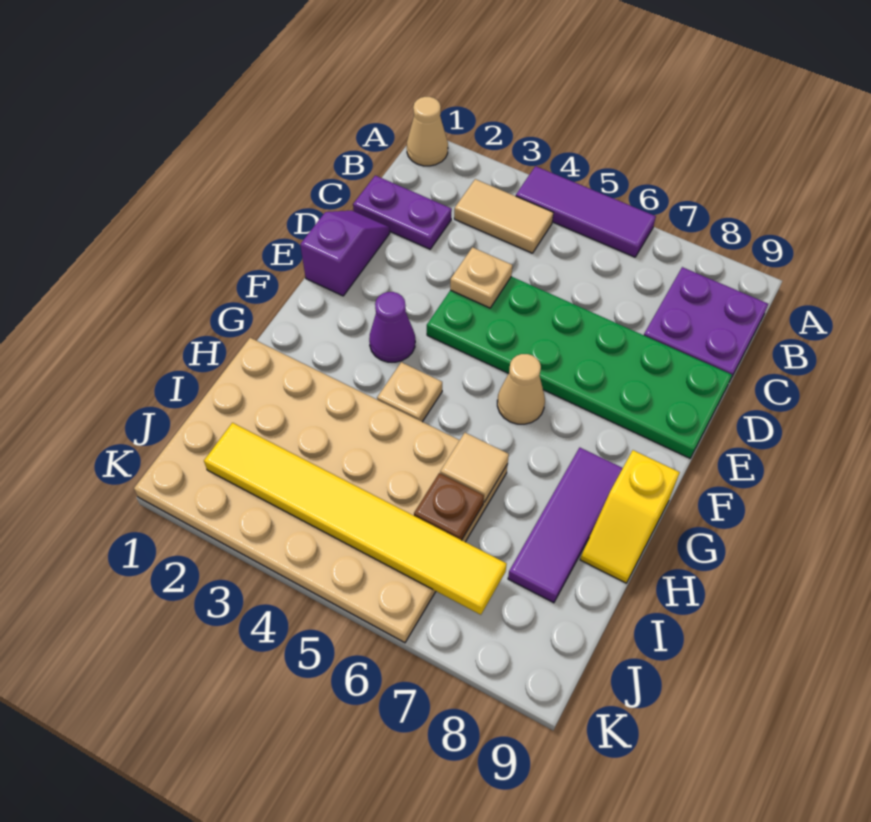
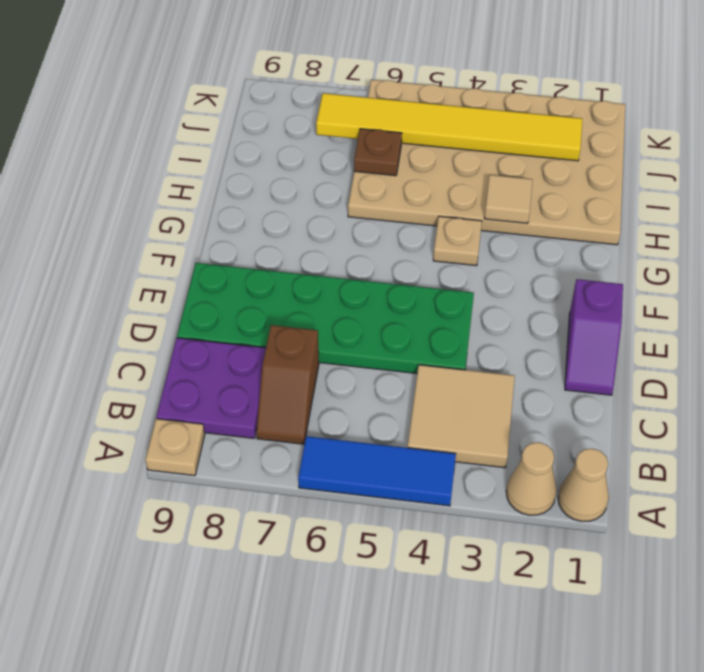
purple 1x3 tile [516,166,656,257] -> blue 1x3 tile [298,436,456,506]
tan 1x2 tile [454,179,553,253] -> tan 2x2 tile [407,365,515,468]
none -> brown 1x2 slope [256,325,319,444]
purple 1x2 plate [353,175,452,249] -> none
tan 1x1 plate [450,247,512,308] -> tan 1x1 plate moved to [145,419,205,476]
purple 1x1 cone [369,292,415,362] -> none
tan 1x1 cone [497,354,545,424] -> tan 1x1 cone moved to [506,442,557,515]
purple 1x3 tile [508,448,623,603] -> none
yellow 1x2 slope [580,450,680,583] -> none
tan 1x1 tile [440,433,509,502] -> tan 1x1 tile moved to [484,175,533,223]

